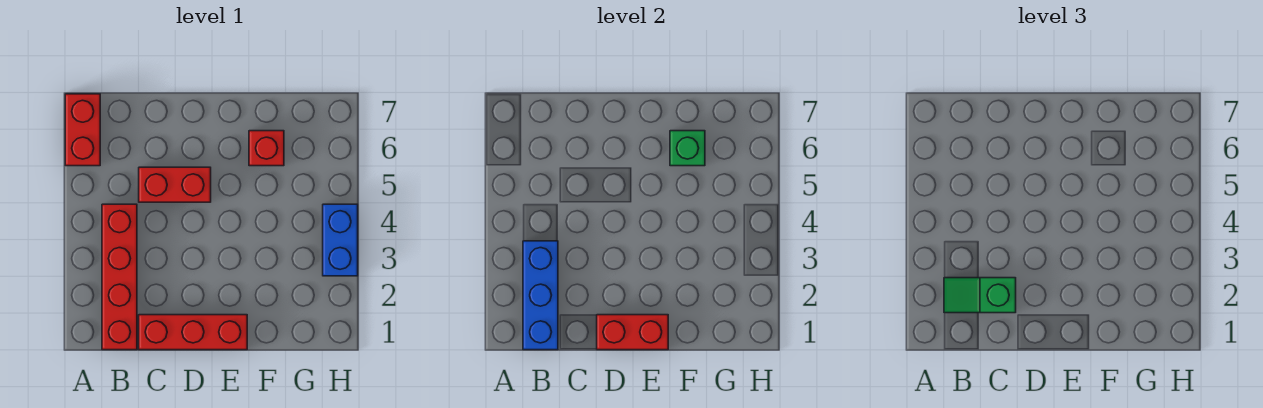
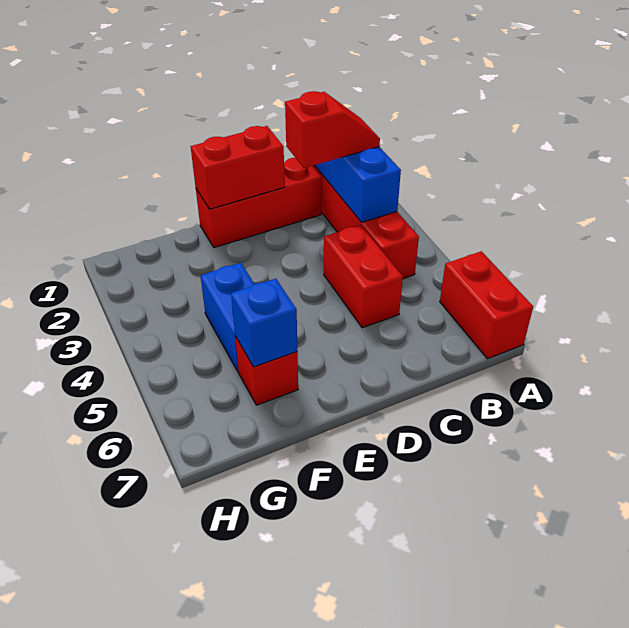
green 1x2 slope [944,278,1016,313] -> red 1x2 slope [285,91,380,168]
red 1x2 brick [139,167,211,202] -> red 1x2 brick turned to [324,225,403,328]
green 1x1 brick [670,131,705,166] -> blue 1x1 brick [231,279,297,367]
blue 1x2 brick [323,204,358,276] -> blue 1x2 brick moved to [201,263,254,372]

